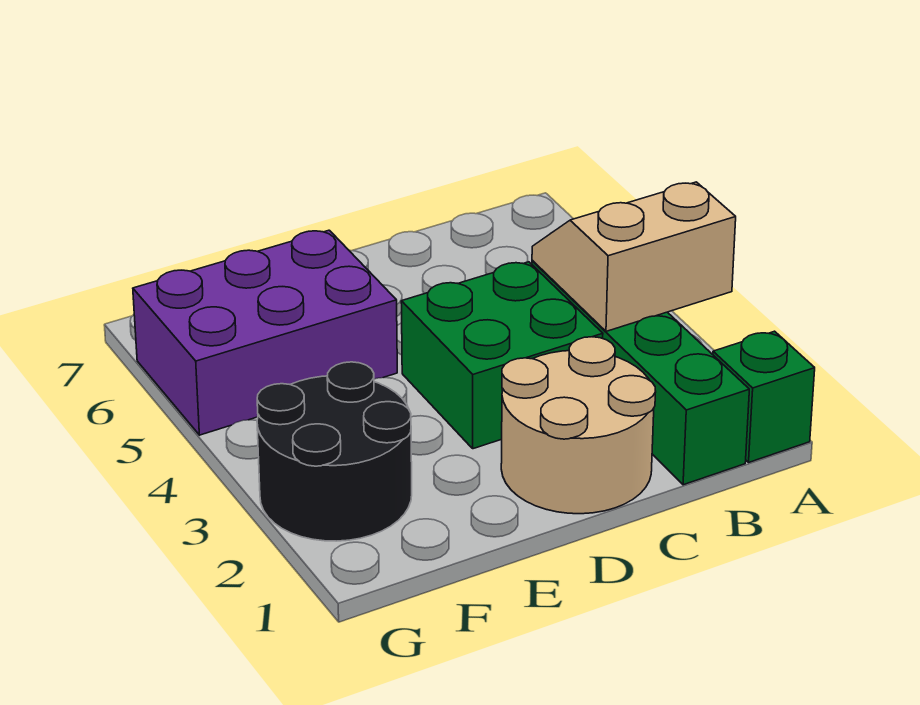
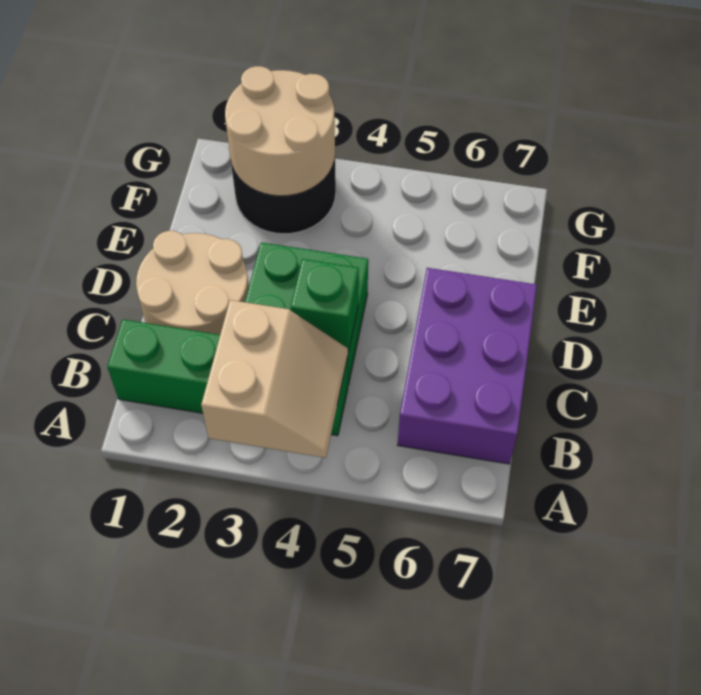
green 1x1 brick [713,331,815,462] -> green 1x1 brick moved to [291,259,359,351]
purple 2x3 brick [133,230,397,435] -> purple 2x3 brick moved to [398,268,537,464]
none -> tan 2x2 round brick [225,66,335,196]

